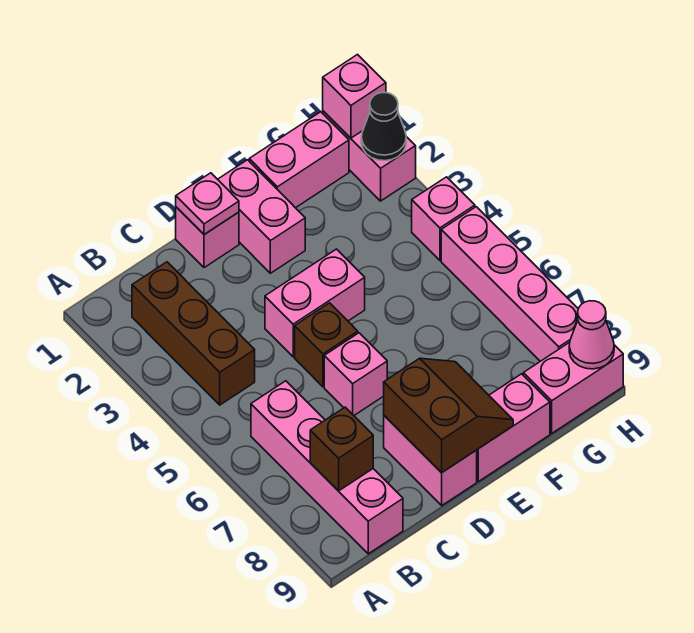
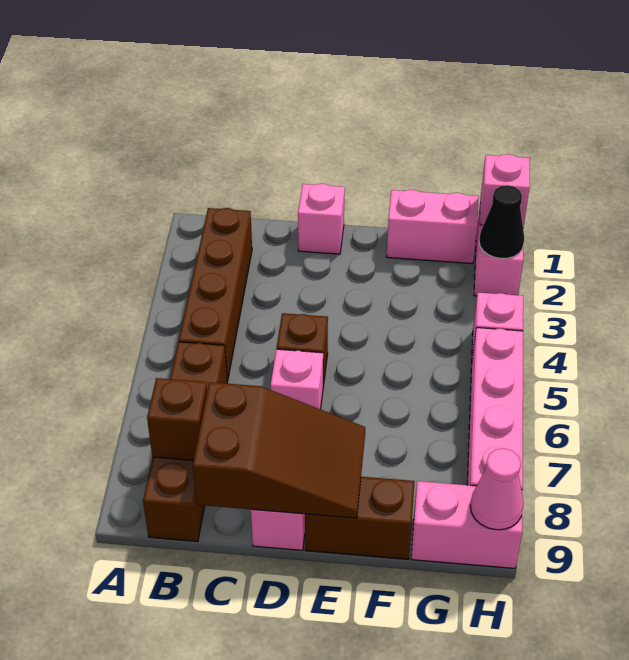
brown 1x3 brick [132,262,255,405] -> brown 1x4 brick [179,208,252,381]
pink 1x4 brick [251,381,403,554] -> brown 1x4 brick [143,342,227,541]
pink 1x1 plate [176,173,239,235] -> none
pink 1x2 brick [265,249,365,357] -> none
brown 2x2 slope [384,358,513,473] -> brown 2x3 slope [193,382,365,518]
pink 1x2 brick [218,160,305,273] -> none
pink 1x2 brick [477,374,550,482] -> brown 1x2 brick [305,477,415,559]

